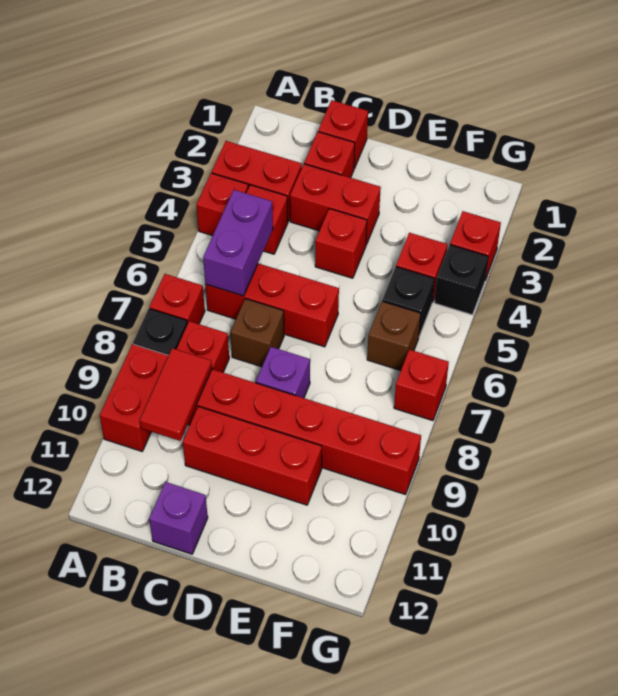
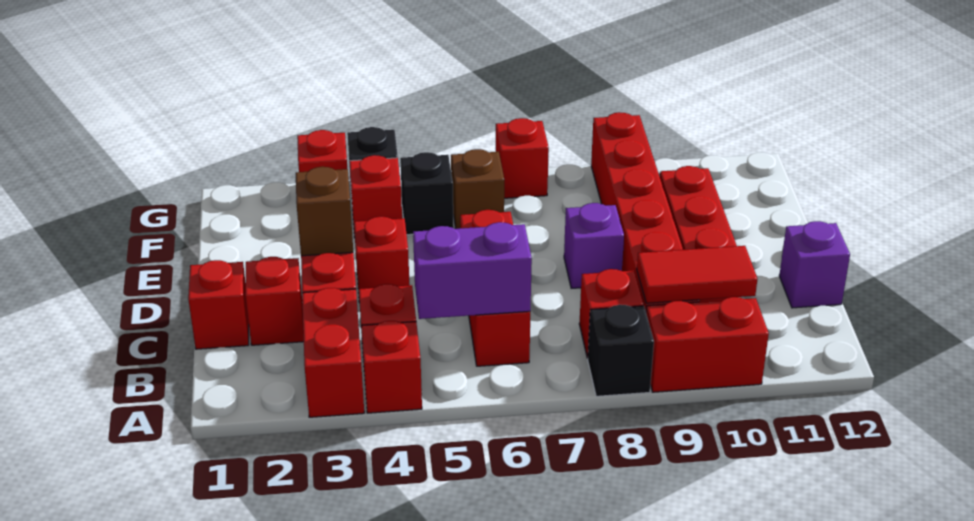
red 1x1 brick [149,274,205,324] -> none
brown 1x1 brick [230,299,284,367] -> brown 1x1 brick moved to [296,167,353,256]

